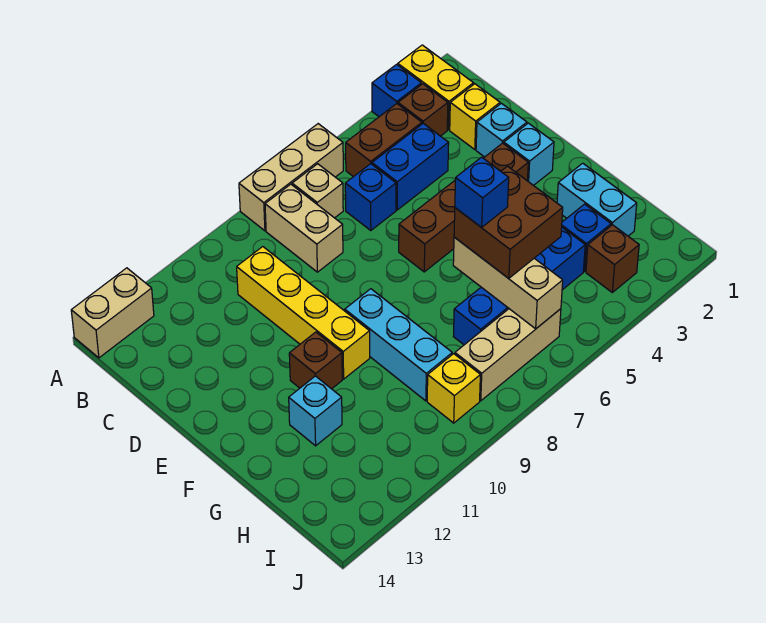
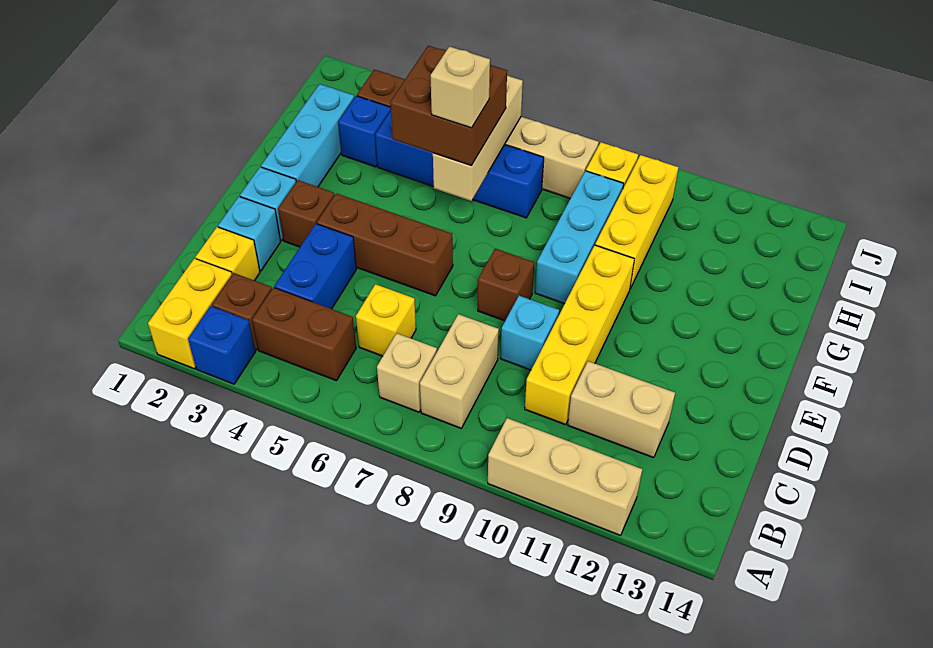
tan 1x3 brick [239,124,343,231] -> tan 1x3 brick moved to [488,418,642,535]
tan 1x2 brick [71,268,154,358] -> tan 1x2 brick moved to [568,361,675,458]
blue 1x2 brick [372,123,449,210] -> blue 1x2 brick turned to [274,224,357,309]
blue 1x1 brick [345,164,396,231] -> yellow 1x1 brick [356,284,416,356]
brown 1x1 brick [289,332,342,389] -> brown 1x1 brick moved to [478,248,534,321]
cyan 1x2 brick [557,163,637,236] -> cyan 1x3 brick [261,84,354,187]
blue 1x1 brick [455,157,509,228] -> tan 1x1 brick [431,47,490,128]
none -> yellow 1x3 brick [595,155,679,288]
cyan 1x1 brick [289,376,342,446] -> cyan 1x1 brick moved to [501,296,559,370]

